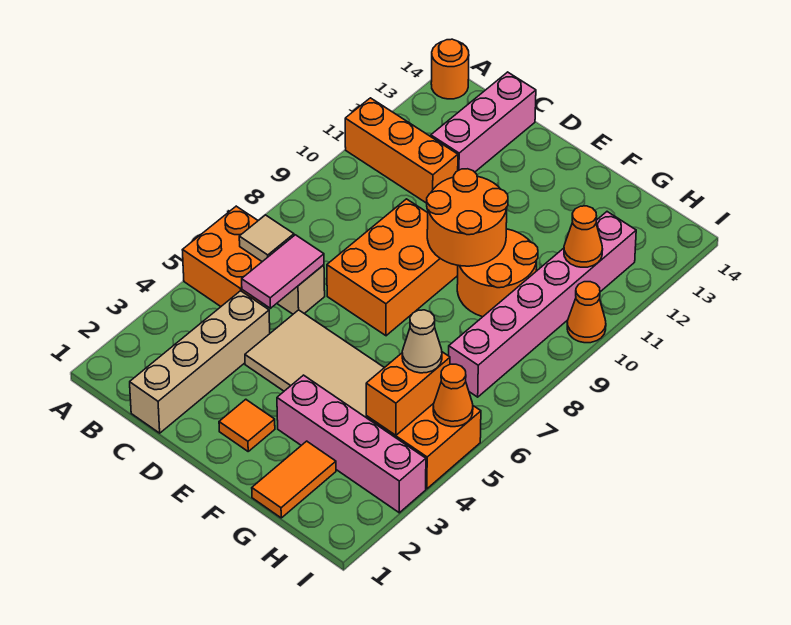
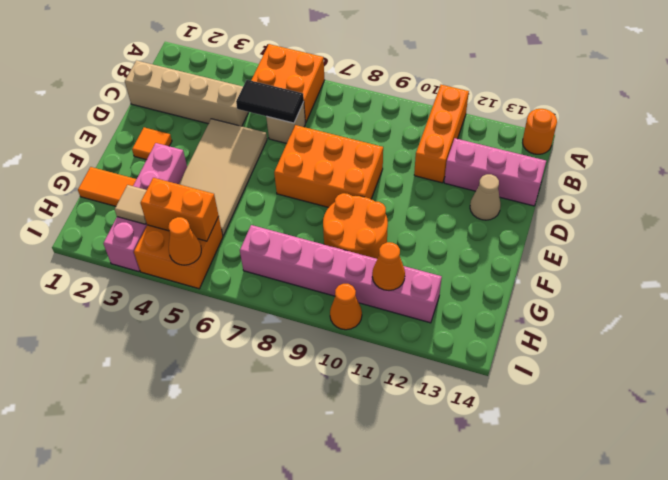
tan 1x1 tile [239,215,294,262] -> tan 1x1 tile moved to [115,185,147,224]
pink 1x2 tile [242,235,324,308] -> black 1x2 tile [236,80,304,123]
orange 2x2 round brick [427,169,508,266] -> none
tan 1x1 cone [402,310,442,373] -> tan 1x1 cone moved to [470,174,501,220]

